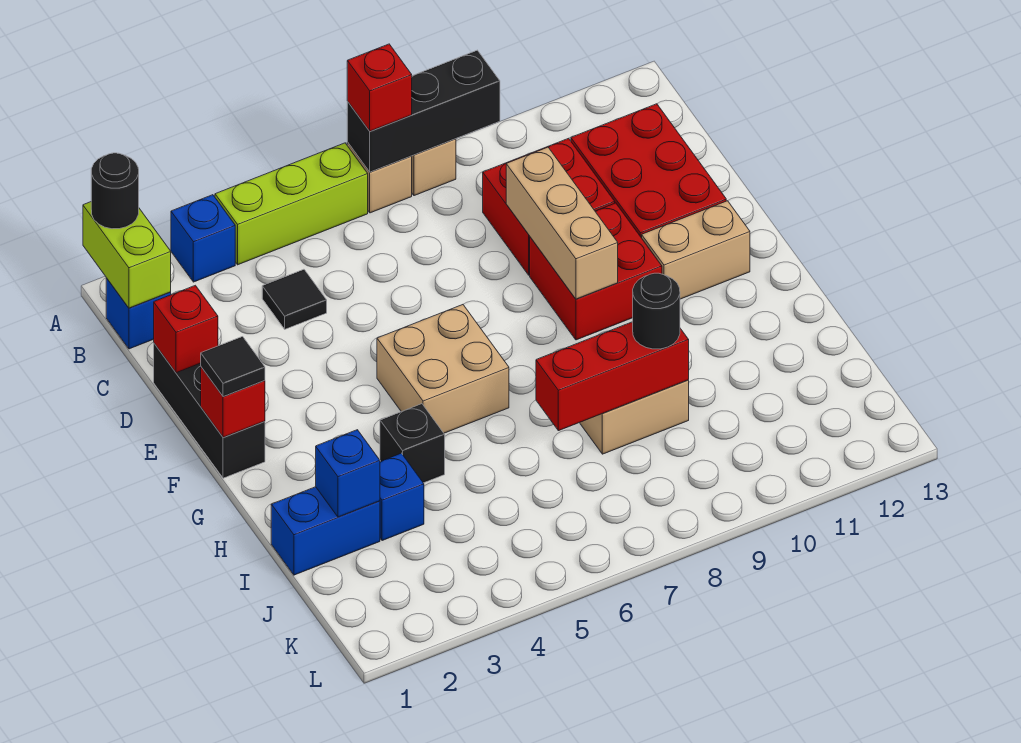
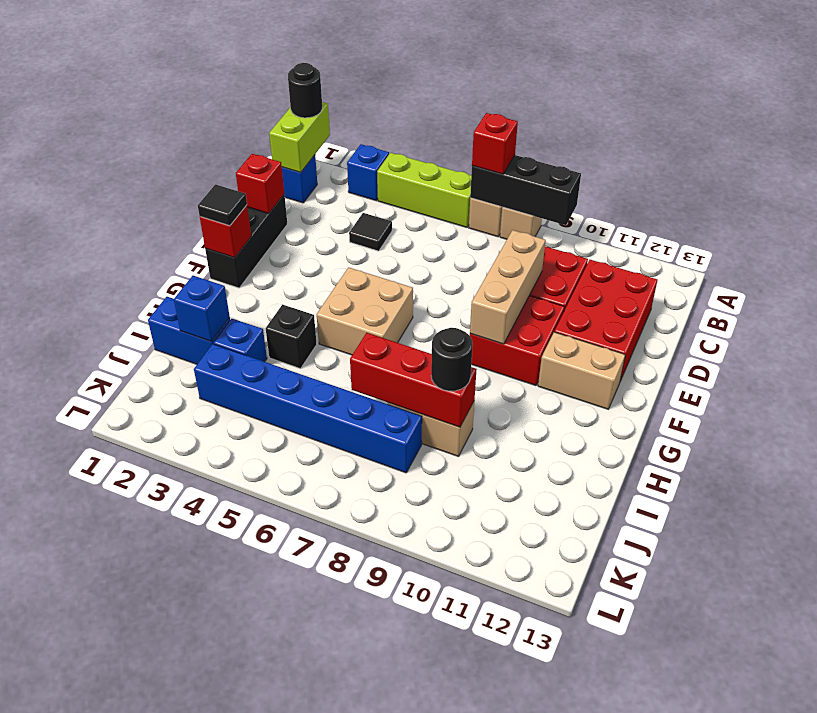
none -> blue 1x6 brick [194,344,422,473]

